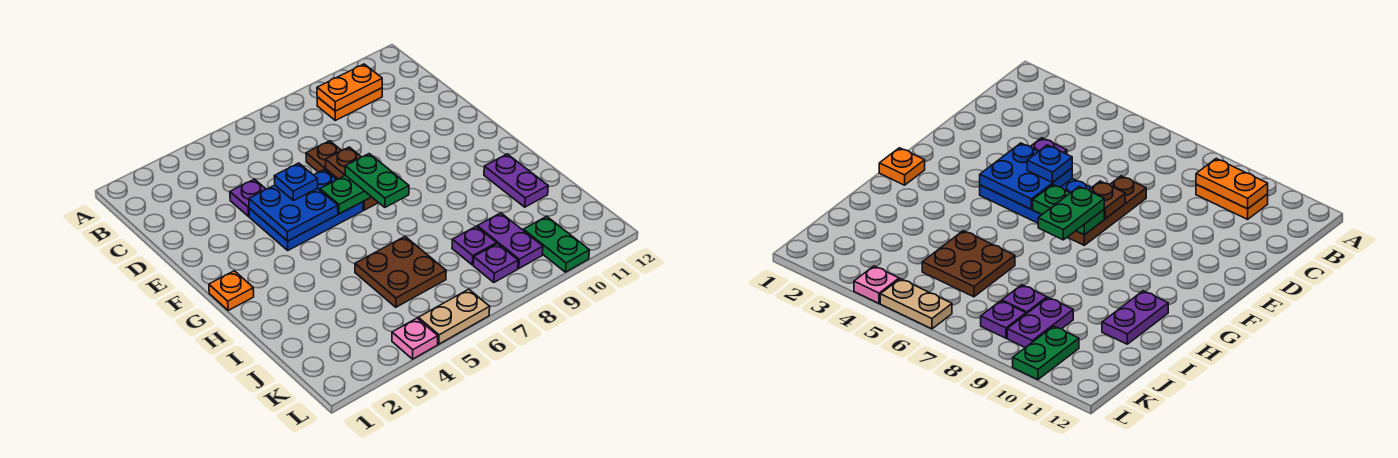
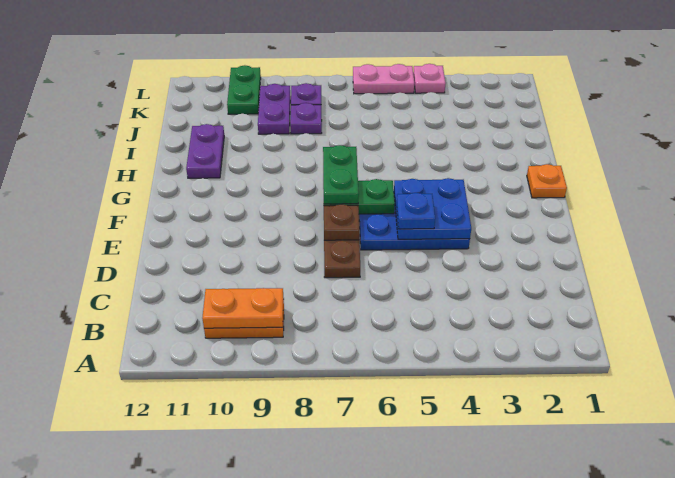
purple 1x1 plate [230,179,266,216] -> none
brown 2x2 plate [355,237,446,307] -> none
tan 1x2 plate [418,289,490,344] -> pink 1x2 plate [353,64,414,94]

